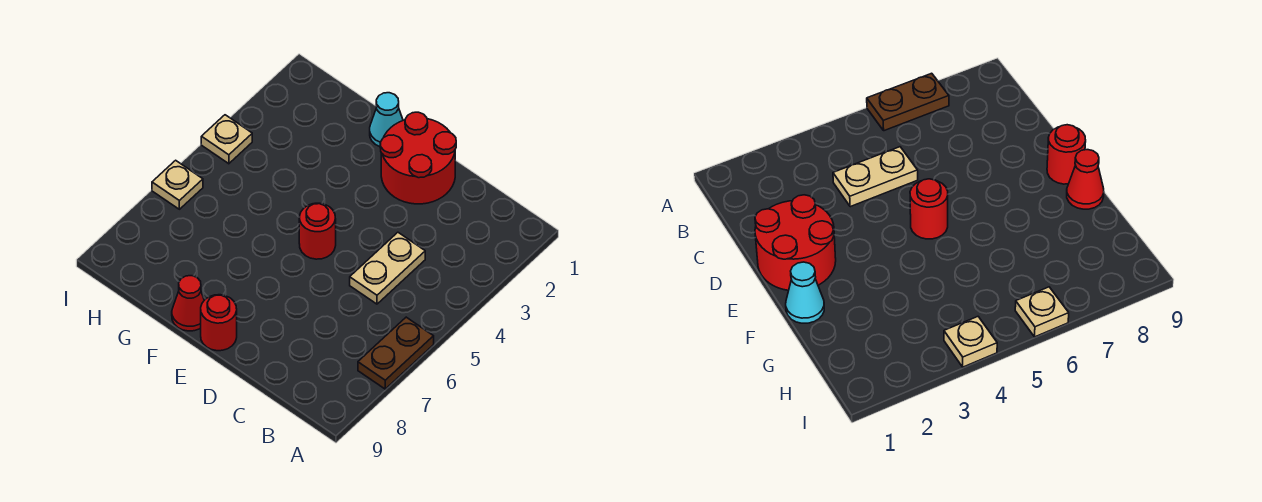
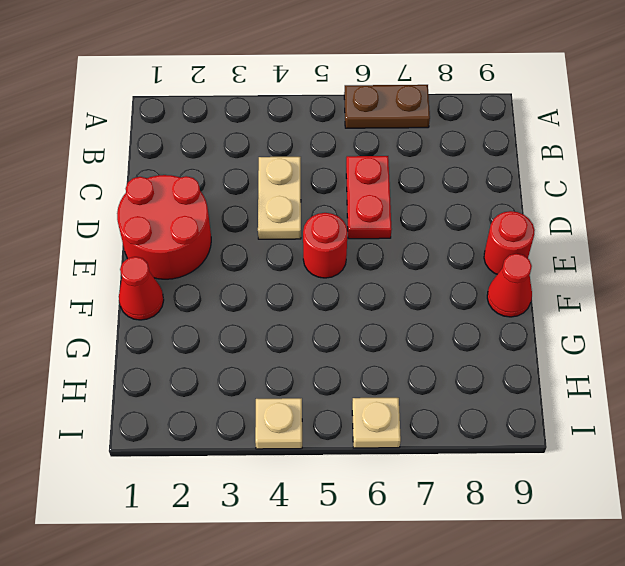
tan 1x2 plate [350,232,425,304] -> tan 1x2 plate turned to [258,157,301,239]
none -> red 1x2 plate [346,156,392,239]
cyan 1x1 cone [370,93,403,147] -> red 1x1 cone [119,257,164,320]

